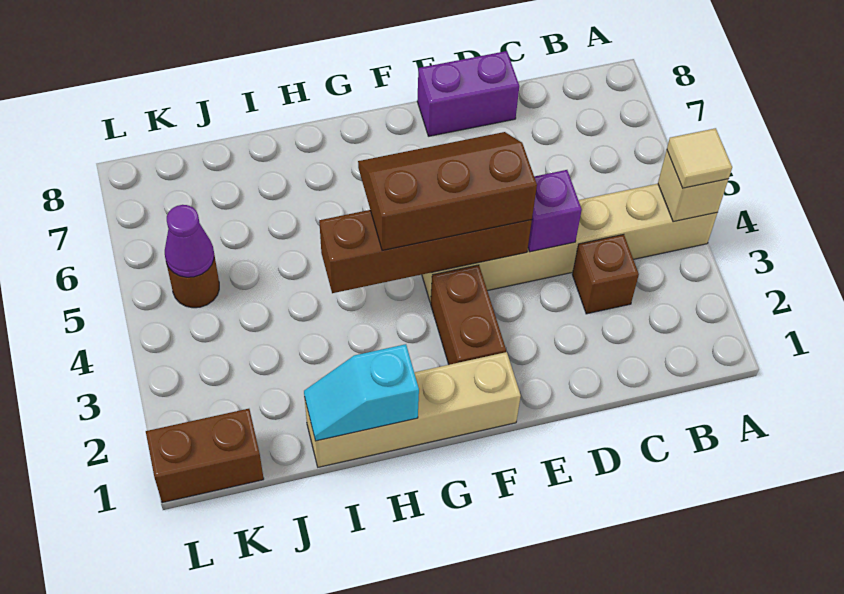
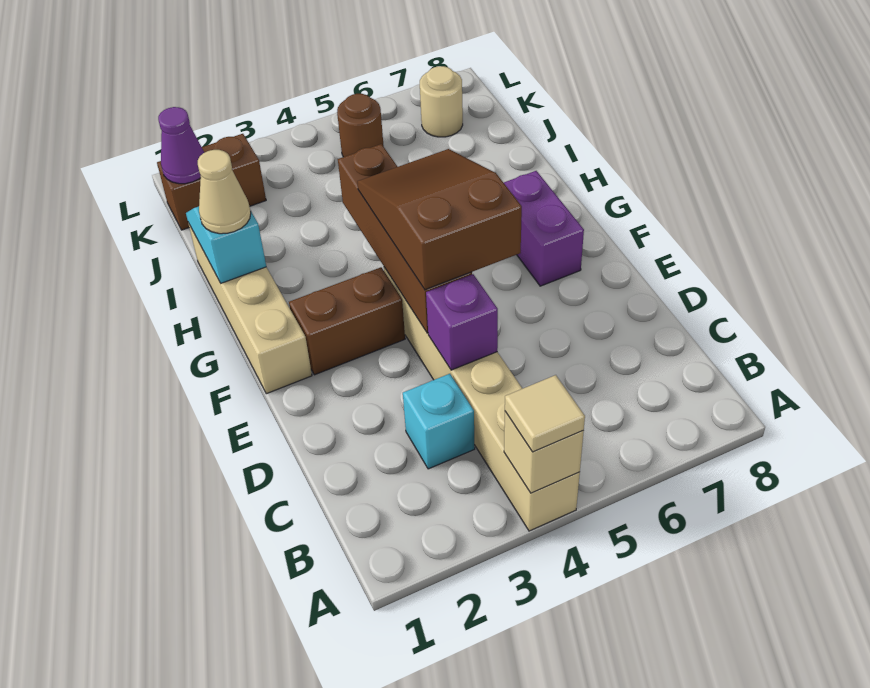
brown 1x1 brick [572,235,639,314] -> cyan 1x1 brick [403,374,475,469]
purple 1x2 brick [417,51,519,136] -> purple 1x2 brick moved to [504,171,584,286]
brown 2x3 slope [358,132,537,251] -> brown 2x3 slope turned to [357,149,522,290]
none -> tan 1x1 cone [198,150,251,234]
brown 1x2 brick [146,409,264,503] -> brown 1x2 brick turned to [157,134,266,230]
purple 1x1 cone [165,205,214,277] -> purple 1x1 cone moved to [158,107,204,184]
none -> tan 1x1 round brick [420,66,463,137]

